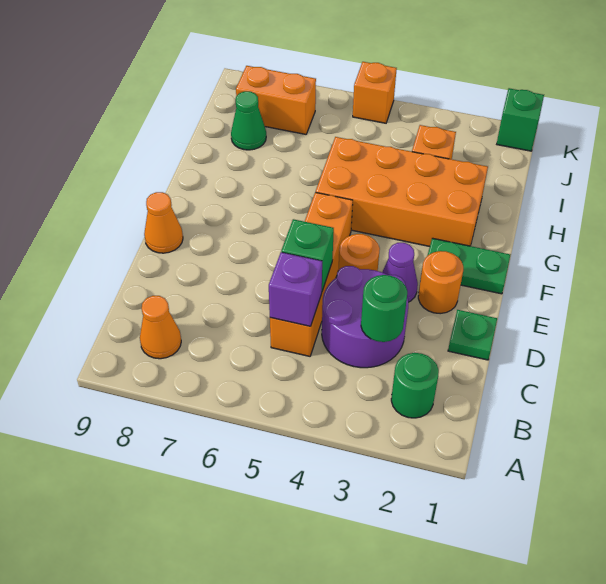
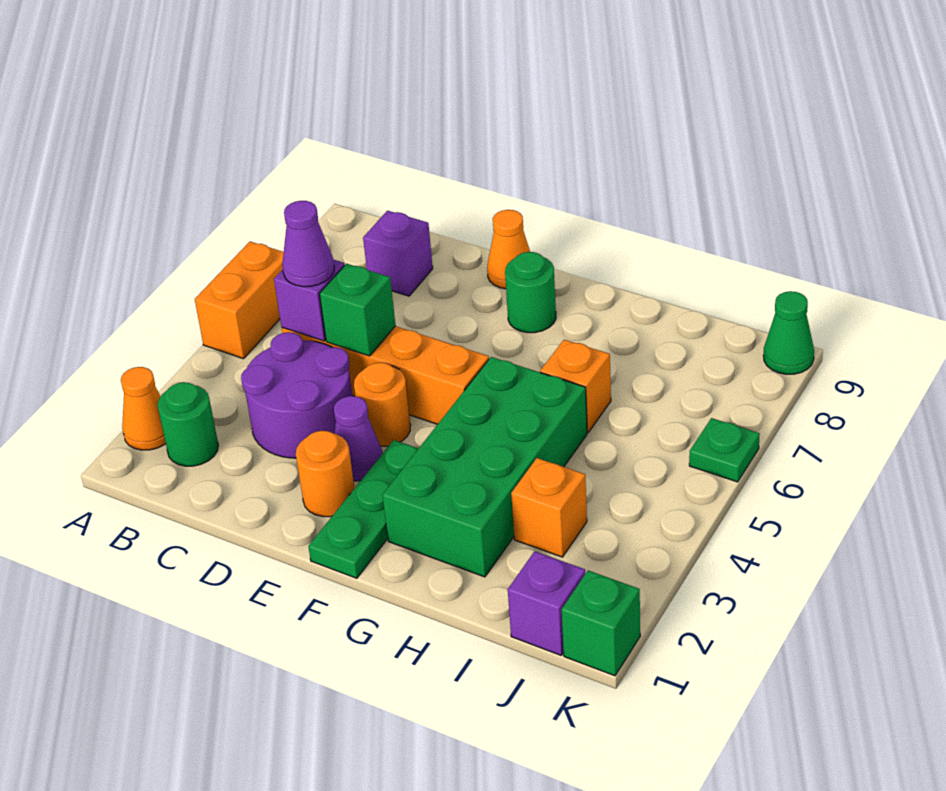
orange 1x1 cone [140,296,181,359] -> orange 1x1 cone moved to [121,367,166,450]
green 1x1 round brick [361,275,407,342] -> green 1x1 round brick moved to [505,252,556,333]
none -> purple 1x1 cone [282,201,334,287]
none -> purple 1x1 brick [363,211,433,296]
green 1x1 plate [448,310,497,360] -> green 1x1 plate moved to [689,418,760,482]
green 1x2 plate [427,238,510,294] -> green 1x3 plate [308,440,419,578]
orange 2x4 brick [316,137,488,247] -> green 2x4 brick [383,357,587,577]
green 1x1 cone [231,91,266,150] -> green 1x1 cone moved to [763,291,814,374]
none -> purple 1x1 brick [508,551,585,655]
orange 1x2 brick [236,66,316,134] -> orange 1x2 brick moved to [195,242,284,359]
orange 1x1 brick [353,62,397,123] -> orange 1x1 brick moved to [540,340,611,433]

